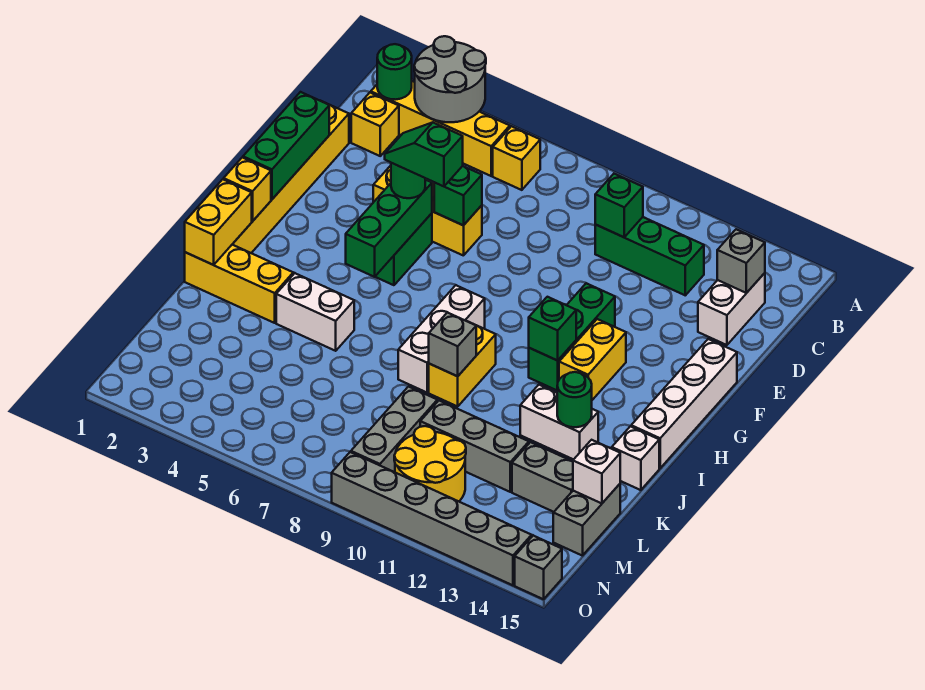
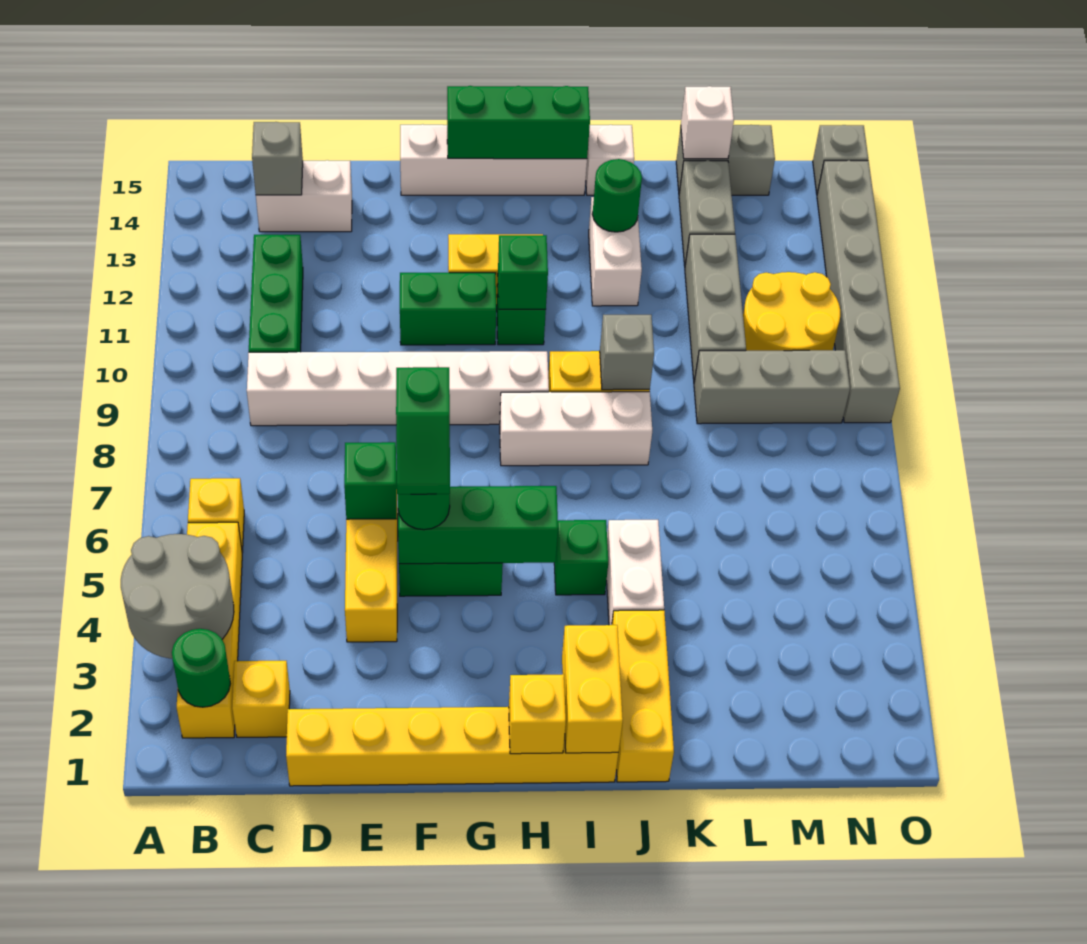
none -> white 1x6 brick [247,351,549,426]
green 1x1 brick [595,174,643,237] -> green 1x1 brick moved to [554,520,608,595]
green 1x3 brick [243,92,329,199] -> green 1x3 brick moved to [447,86,590,159]
yellow 1x2 brick [185,179,252,265] -> yellow 1x2 brick turned to [562,625,623,753]

